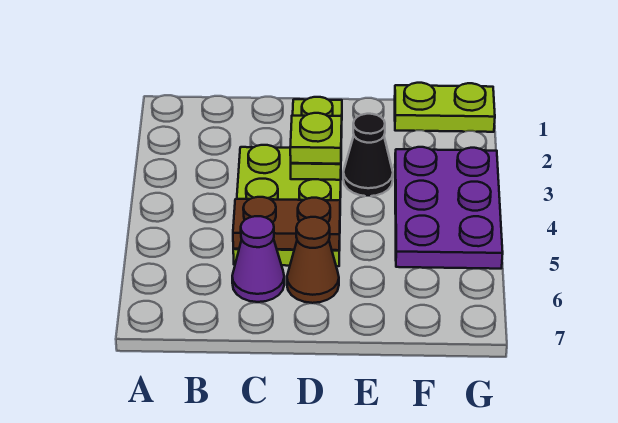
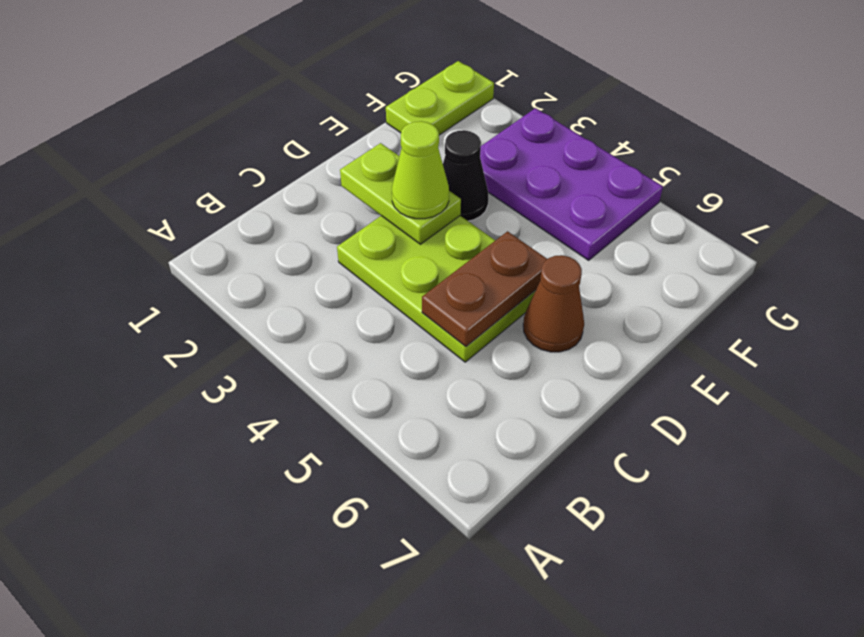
purple 1x1 cone [232,216,284,302] -> none
lime 1x1 plate [290,113,342,164] -> lime 1x1 cone [392,121,449,219]

